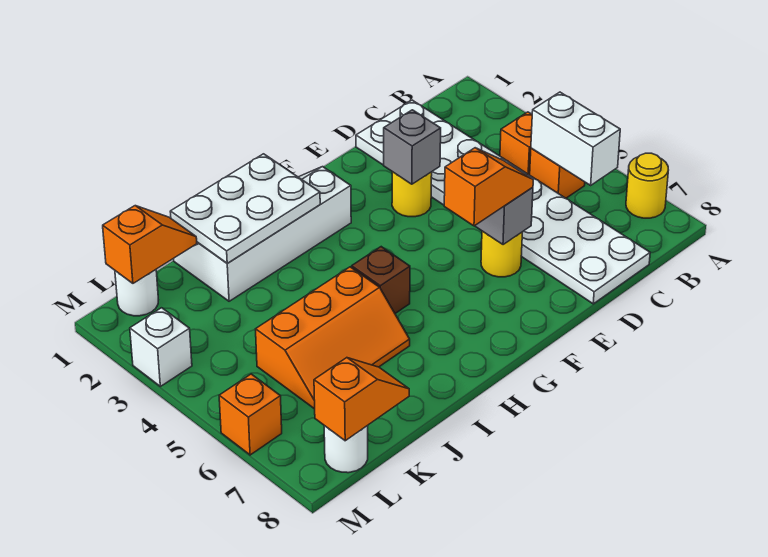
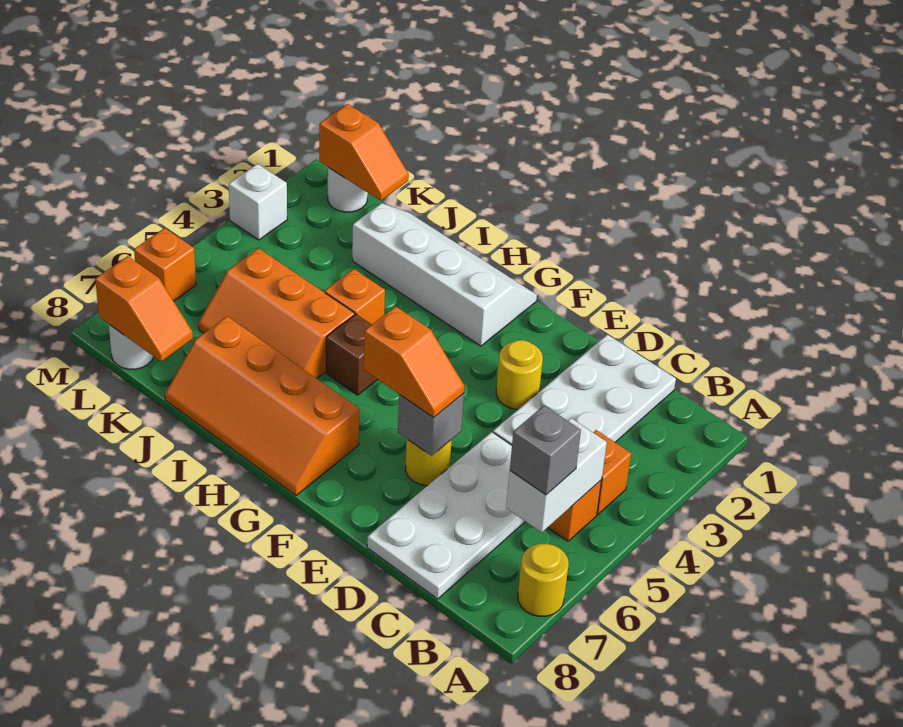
grey 1x1 brick [384,110,441,184] -> grey 1x1 brick moved to [510,405,581,495]
none -> orange 2x4 slope [165,316,360,496]
white 2x3 plate [170,154,320,263] -> none
none -> orange 1x1 brick [325,269,385,324]

